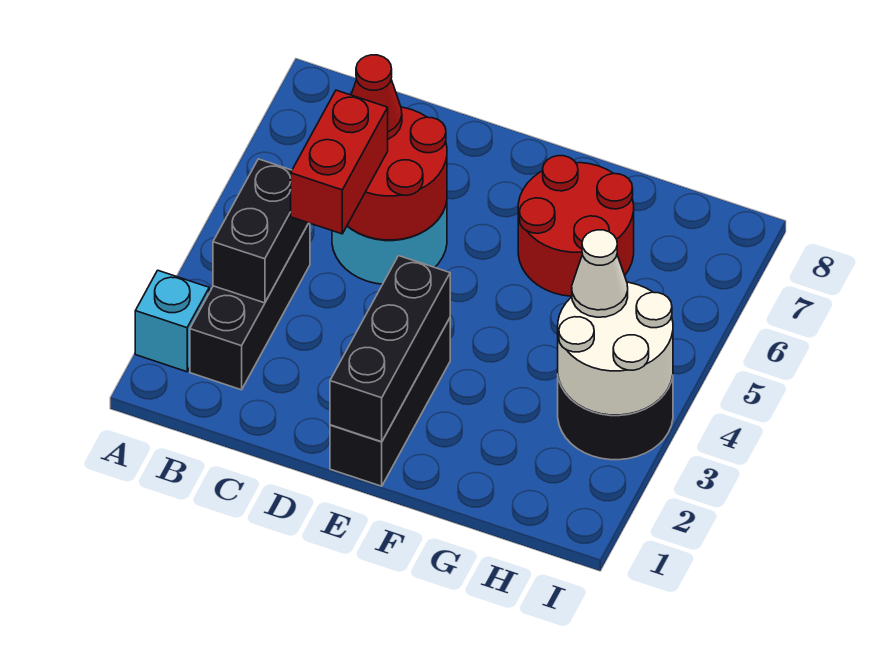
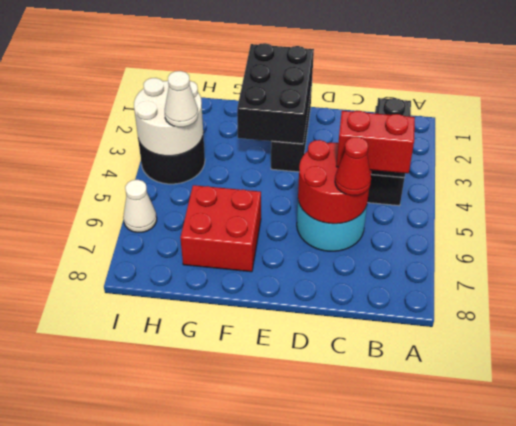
cyan 1x1 brick [135,270,209,372] -> none
red 1x2 brick [291,90,388,234] -> red 1x2 brick turned to [336,111,415,173]
black 1x3 brick [330,256,450,442] -> black 2x3 brick [237,43,314,144]
red 2x2 round brick [518,156,634,296] -> red 2x2 brick [180,185,261,272]
none -> white 1x1 cone [123,180,157,232]

